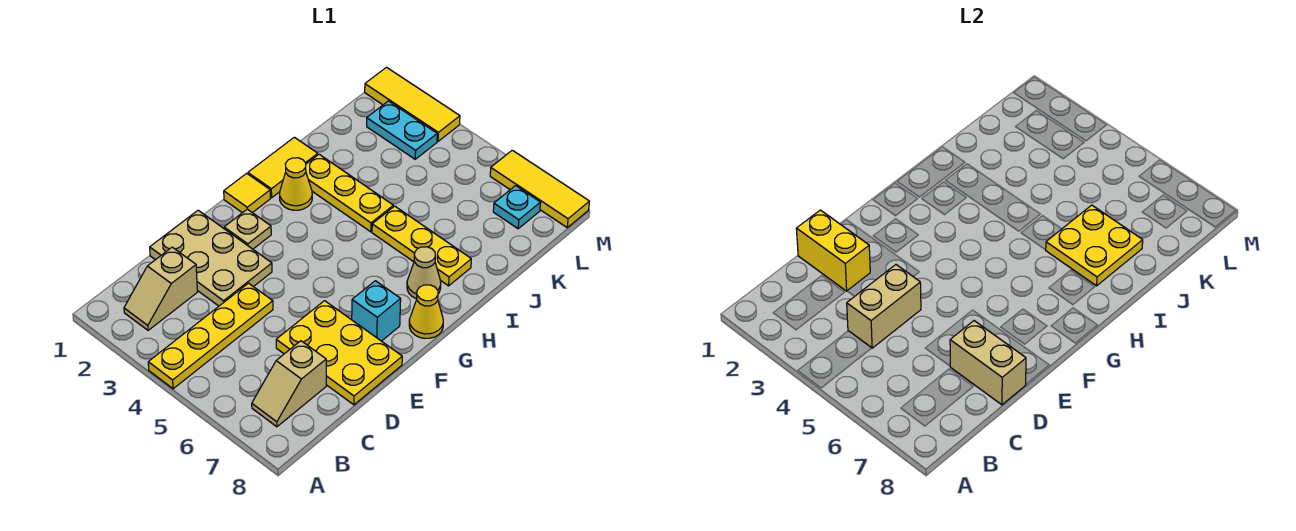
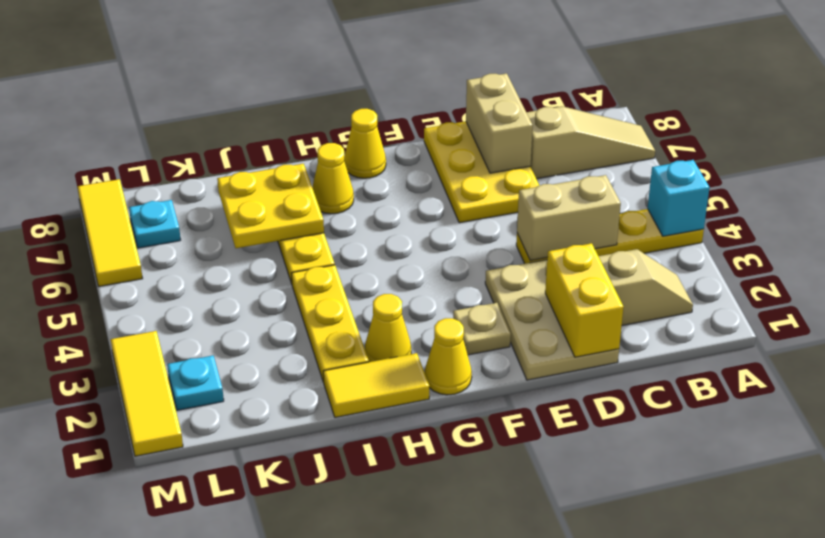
tan 1x2 slope [252,341,326,427] -> tan 1x3 slope [527,106,655,179]
cyan 1x1 brick [352,281,401,341] -> cyan 1x1 brick moved to [648,160,710,236]
yellow 1x1 tile [224,173,270,213] -> yellow 1x1 cone [425,318,472,395]
tan 1x1 cone [407,247,441,299] -> yellow 1x1 cone [312,143,354,214]
cyan 1x2 plate [367,101,437,159] -> cyan 1x1 plate [167,355,224,410]

